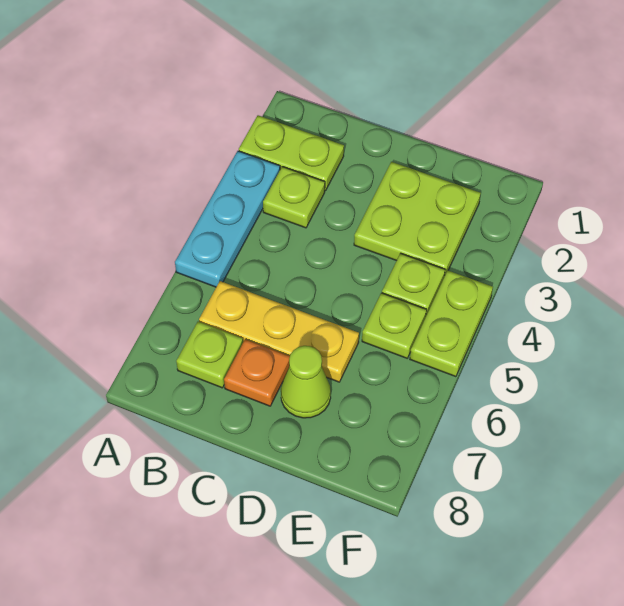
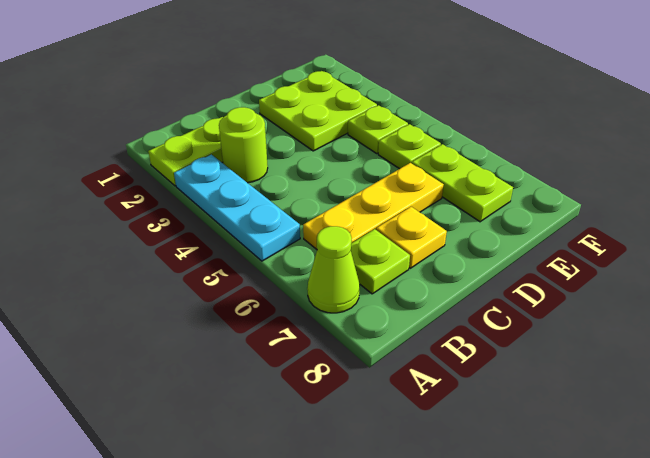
lime 1x1 plate [263,167,325,228] -> lime 1x1 round brick [219,107,268,183]
orange 1x1 plate [224,339,290,406] -> yellow 1x1 plate [376,207,447,268]
lime 1x1 cone [281,346,331,418] -> lime 1x1 cone moved to [307,226,360,313]
lime 1x2 plate [410,271,493,377] -> lime 1x2 plate moved to [412,144,513,222]

